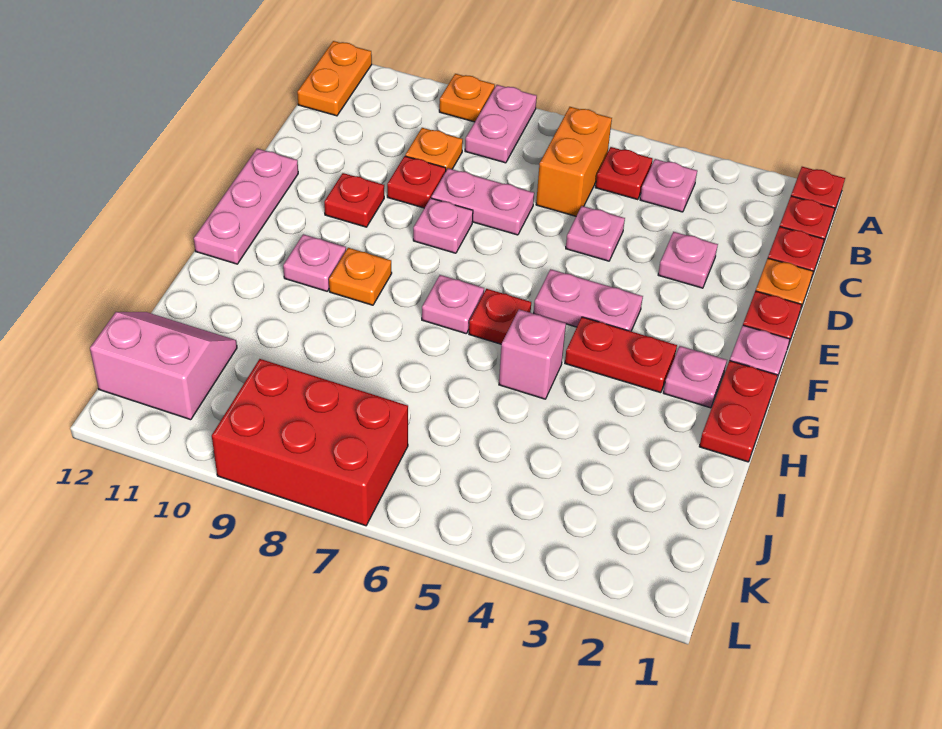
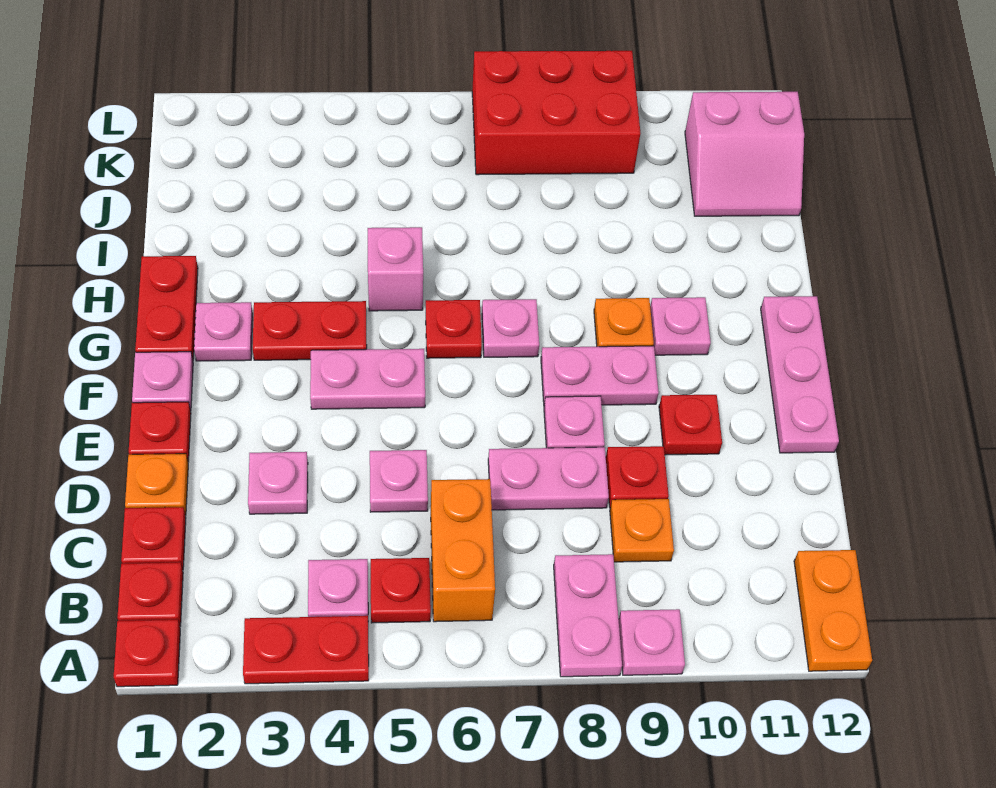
none -> red 1x2 plate [243,616,369,684]
orange 1x1 plate [439,74,495,122] -> pink 1x1 plate [619,609,685,675]
none -> pink 1x2 plate [541,346,659,405]

